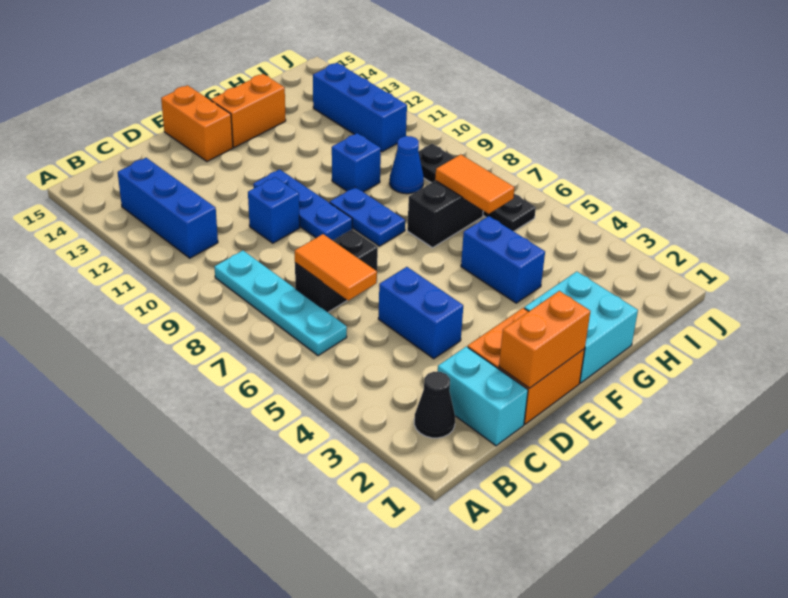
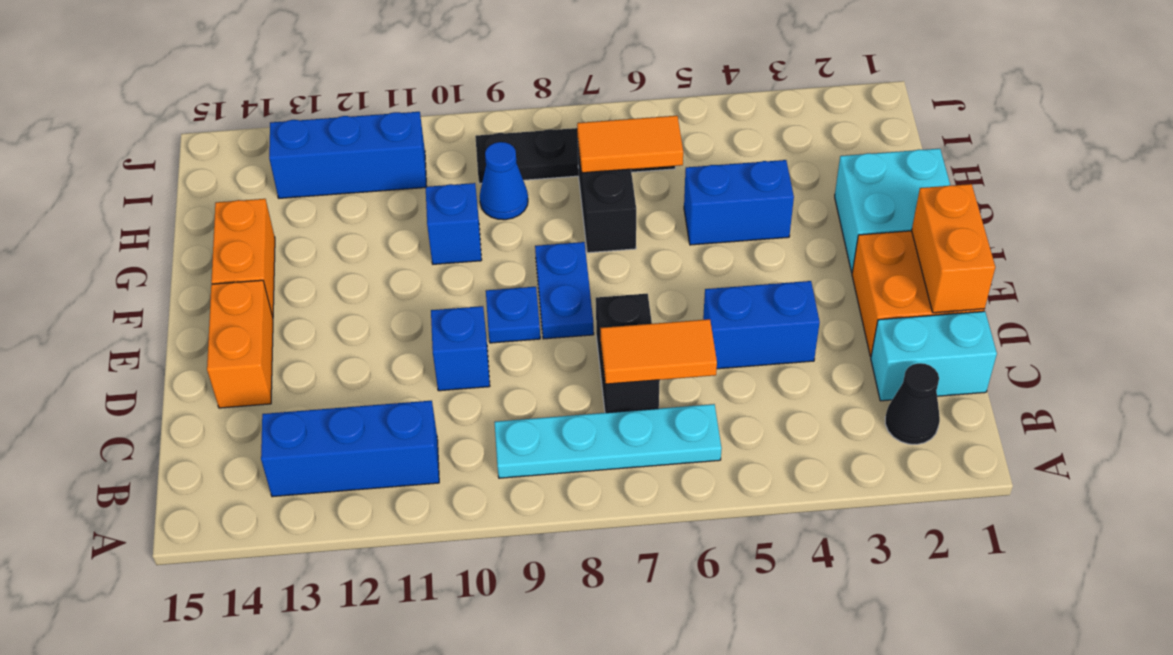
blue 1x3 plate [253,169,352,240] -> blue 1x1 plate [486,287,540,343]
orange 1x2 brick [161,85,233,161] -> orange 1x2 brick turned to [207,280,273,408]
blue 1x2 plate [330,187,405,246] -> blue 1x2 plate turned to [535,242,594,339]

